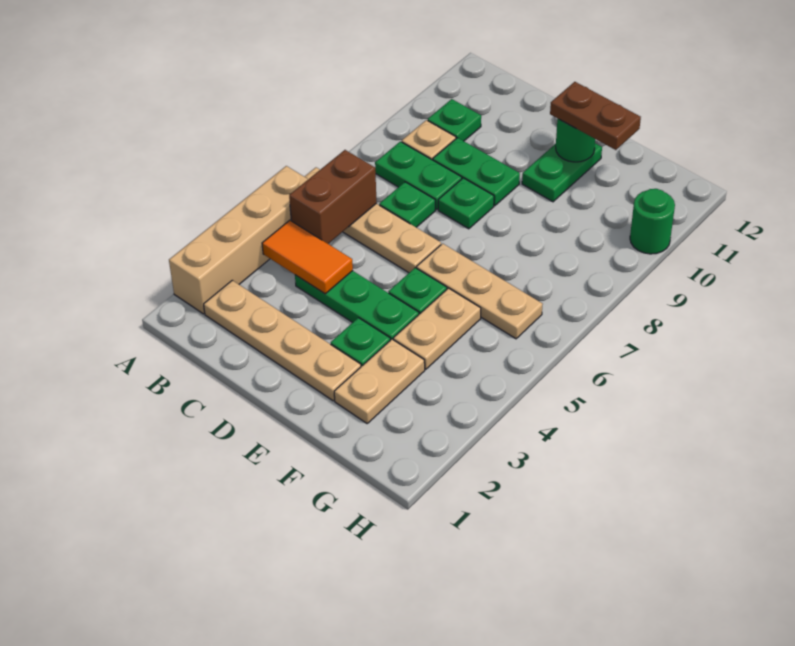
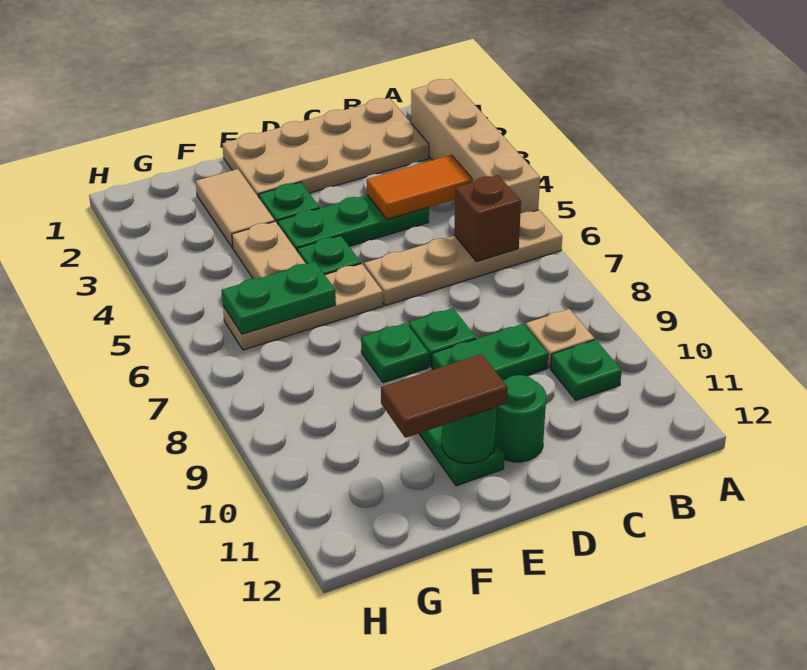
tan 1x4 plate [204,280,361,401] -> tan 2x4 plate [222,98,429,197]
brown 1x2 brick [289,150,377,244] -> brown 1x1 brick [454,175,521,262]
green 1x2 plate [375,142,462,210] -> green 1x2 plate moved to [222,262,336,334]
green 1x1 plate [379,182,435,227] -> green 1x1 plate moved to [361,323,429,383]
brown 1x2 plate [550,82,641,150] -> brown 1x2 tile [381,354,508,438]
tan 1x2 plate [334,339,425,423] -> tan 1x2 tile [196,169,275,248]
green 1x1 round brick [630,189,675,254] -> green 1x1 round brick moved to [495,375,546,462]

